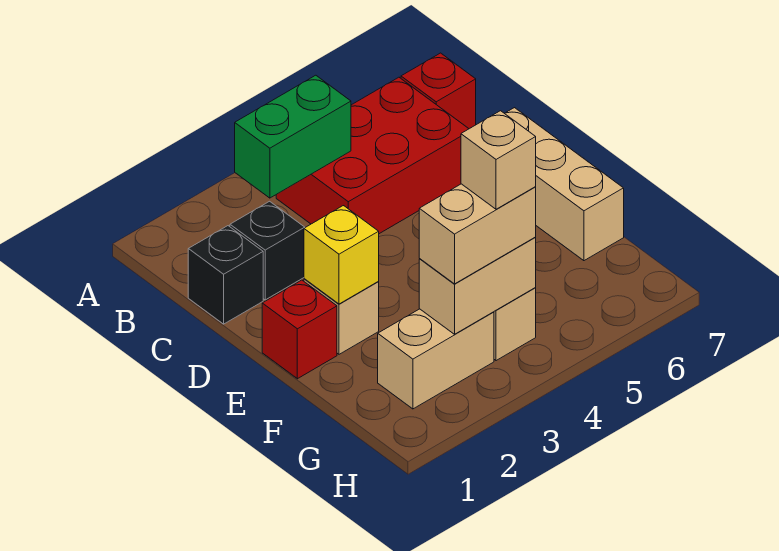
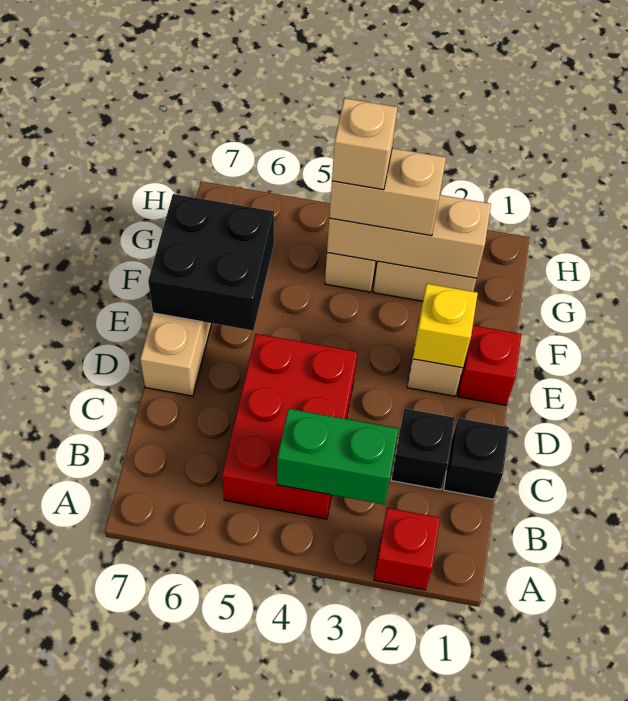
red 2x3 brick [276,77,469,234] -> red 2x3 brick turned to [222,334,357,519]
red 1x1 brick [401,53,476,129] -> red 1x1 brick moved to [374,508,440,590]
none -> black 2x2 brick [148,194,274,331]
tan 1x2 brick [419,238,536,334] -> tan 1x3 brick [327,195,491,278]

